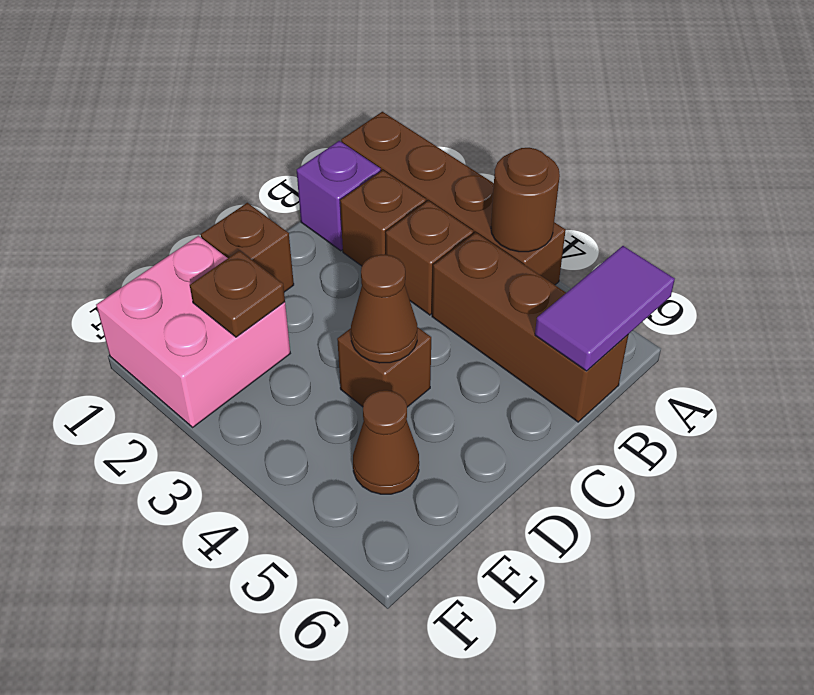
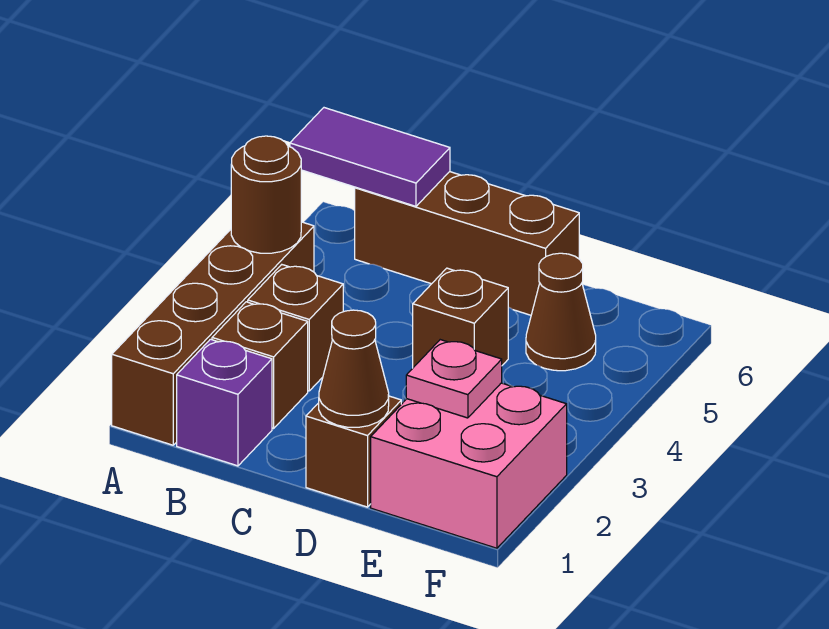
brown 1x3 brick [432,232,628,422] -> brown 1x3 brick turned to [355,172,579,315]
brown 1x1 cone [351,254,417,363] -> brown 1x1 cone moved to [319,310,389,427]
brown 1x1 plate [190,251,285,337] -> pink 1x1 plate [406,340,502,418]

